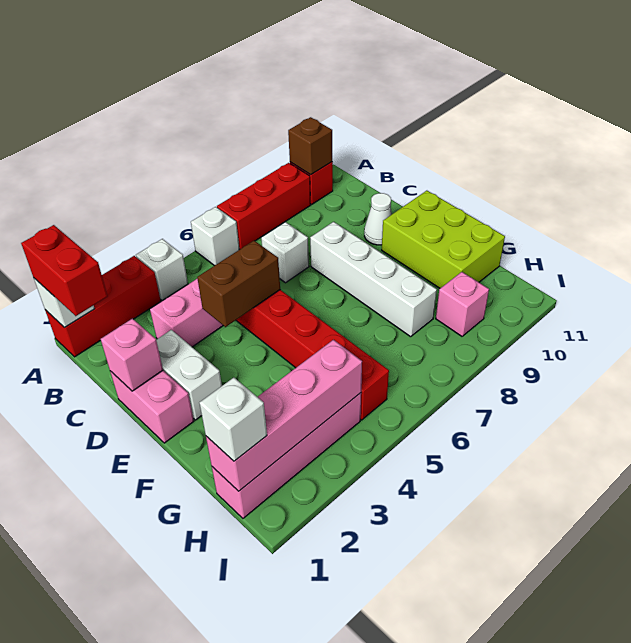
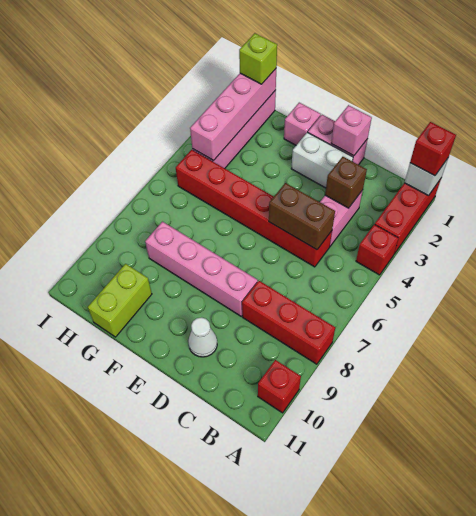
red 1x2 brick [21,225,108,316] -> red 1x1 brick [410,122,456,176]
white 1x1 brick [136,239,188,301] -> red 1x1 brick [356,224,398,275]
white 1x1 brick [191,207,239,266] -> none
red 1x3 brick [217,163,311,249] -> red 1x3 brick turned to [242,281,335,364]
brown 1x1 brick [288,117,332,175] -> brown 1x1 brick moved to [325,157,367,208]
white 1x1 brick [261,222,309,283] -> none
brown 1x2 brick [197,241,280,327] -> brown 1x2 brick turned to [269,183,335,250]
white 1x4 brick [310,222,437,337] -> pink 1x4 brick [145,222,258,316]
lime 2x3 brick [382,191,505,288] -> lime 1x2 brick [88,264,152,337]
white 1x1 brick [199,378,267,461] -> lime 1x1 brick [239,33,277,84]
pink 1x1 brick [436,272,489,336] -> pink 1x1 brick moved to [284,103,321,145]

